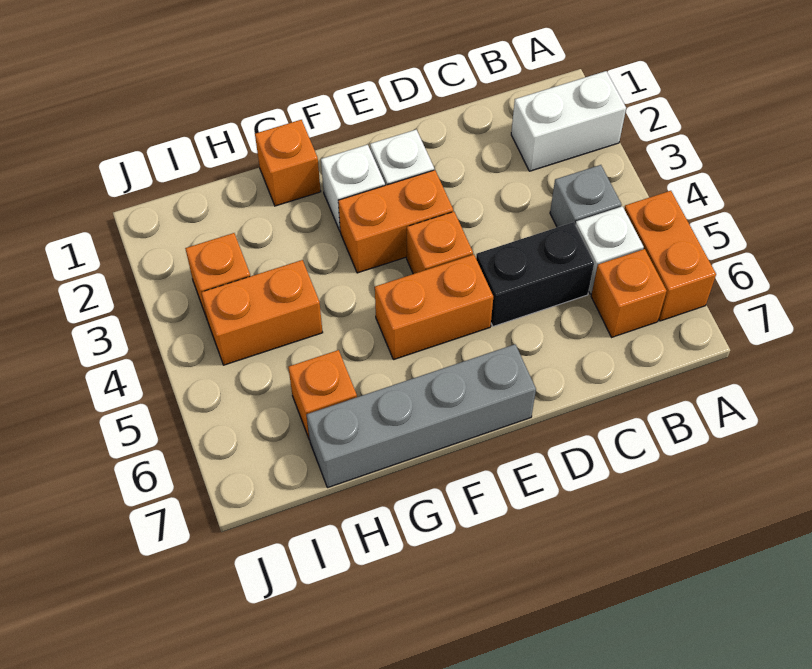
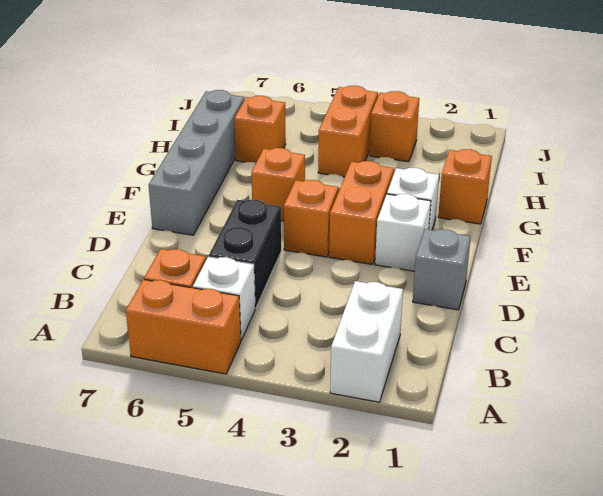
grey 1x1 brick [550,165,621,227] -> grey 1x1 brick moved to [413,229,471,310]
orange 1x2 brick [375,255,493,360] -> orange 1x1 brick [251,148,305,221]

